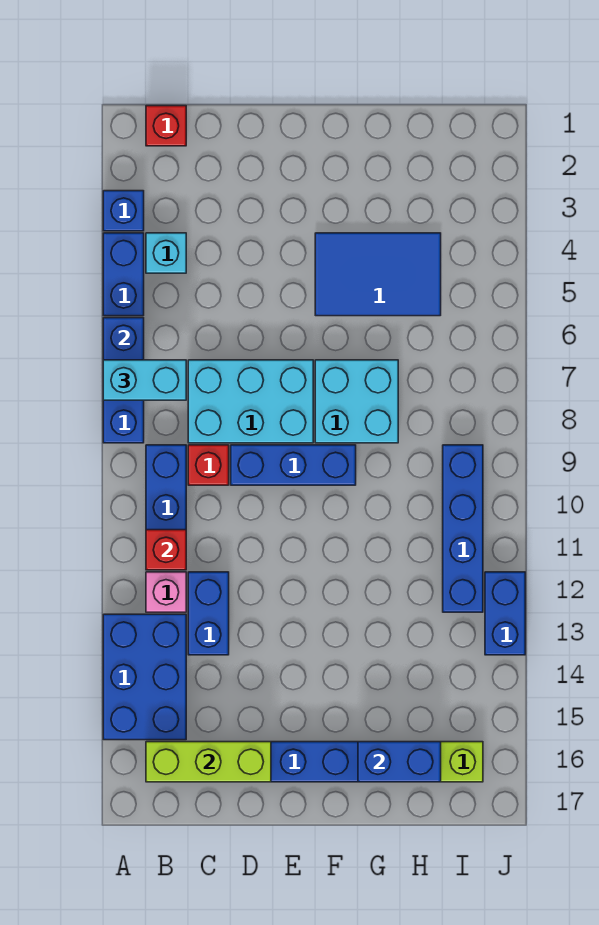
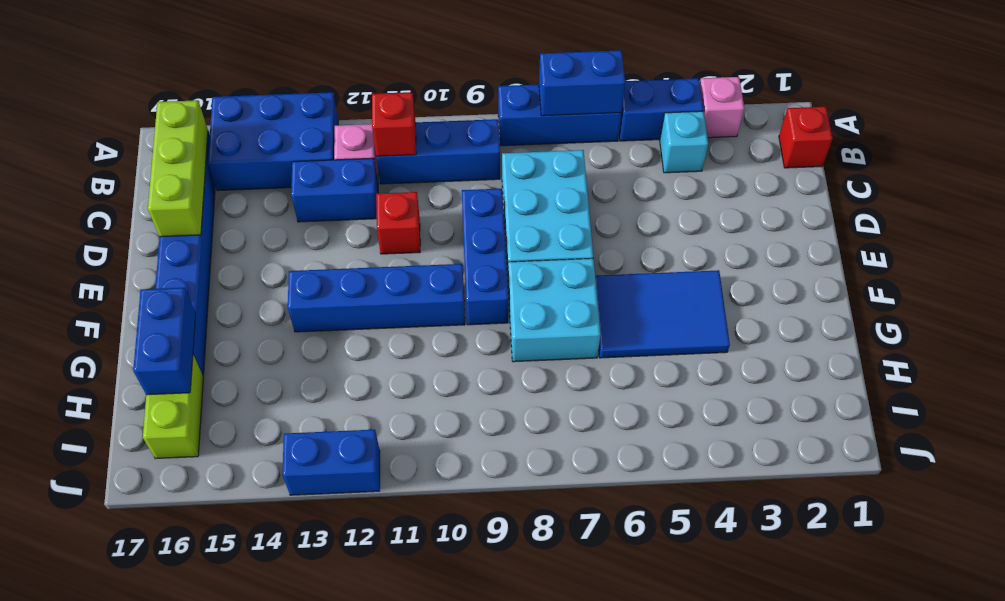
blue 1x1 brick [103,191,144,231] -> pink 1x1 brick [700,77,744,138]
cyan 1x2 brick [103,360,186,400] -> none
red 1x1 brick [188,445,229,485] -> red 1x1 brick moved to [376,192,420,254]
blue 2x3 tile [315,233,441,316] -> blue 2x3 tile turned to [595,270,730,358]
blue 1x4 brick [443,445,483,612] -> blue 1x4 brick moved to [288,264,465,332]

